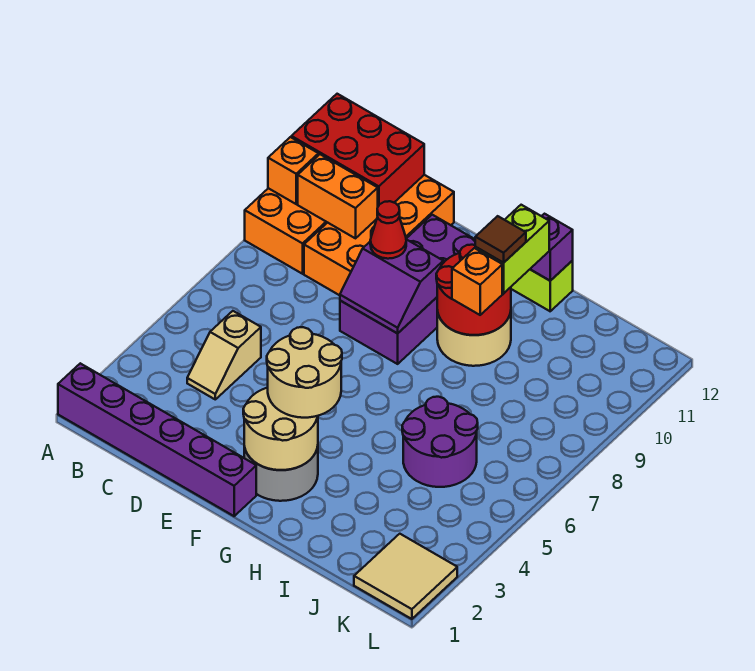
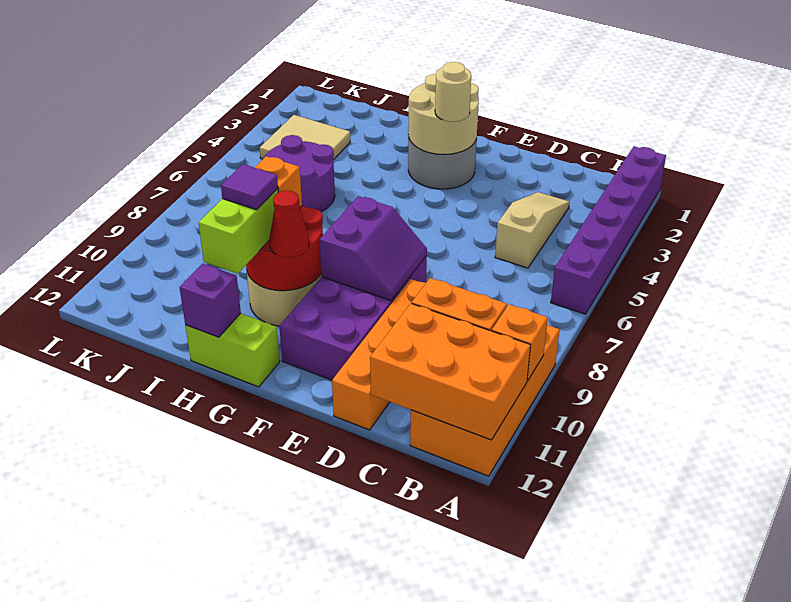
purple 1x6 brick [58,363,256,516] -> purple 1x6 brick turned to [551,146,666,314]
red 2x3 brick [291,94,424,206] -> orange 2x3 brick [370,303,531,440]
tan 1x2 slope [187,311,261,399] -> tan 1x3 slope [495,192,570,268]
orange 2x4 brick [304,175,454,295] -> orange 1x4 brick [332,279,426,430]
purple 2x2 slope [340,239,443,333] -> purple 2x2 slope turned to [319,196,427,301]
red 1x1 cone [370,201,406,259] -> red 1x1 cone moved to [269,191,309,257]
tan 2x2 round brick [267,327,342,418] -> tan 1x1 round brick [435,62,471,122]
brown 1x1 tile [475,216,526,263] -> purple 1x1 tile [221,164,278,210]
tan 2x2 tile [354,534,457,619] -> tan 2x2 tile moved to [260,115,350,160]

